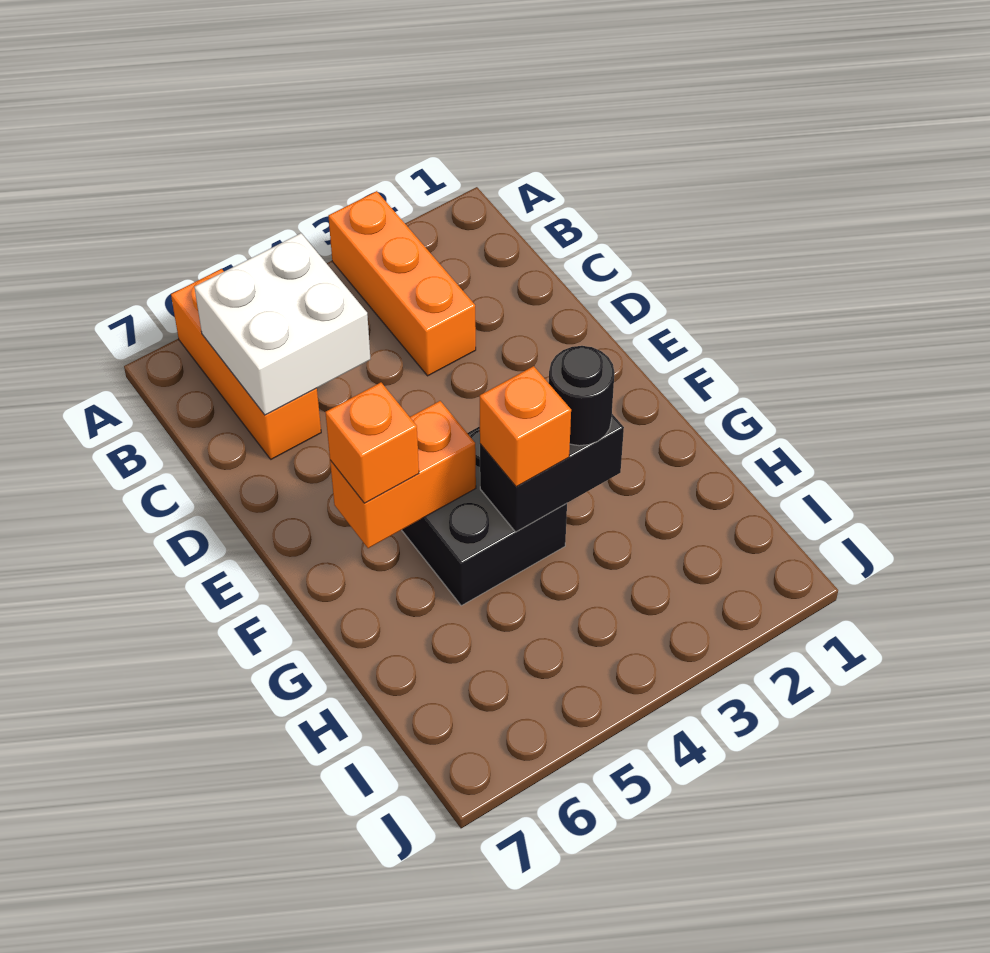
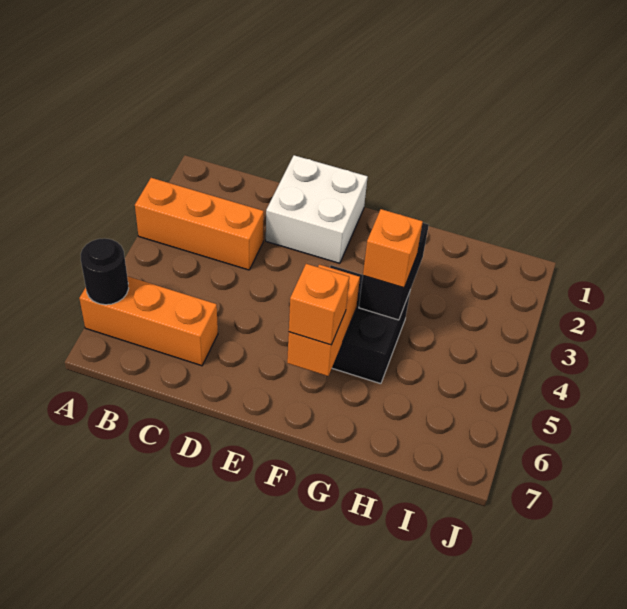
white 2x2 brick [194,233,370,415] -> white 2x2 brick moved to [266,155,368,263]
black 1x1 round brick [549,346,615,446] -> black 1x1 round brick moved to [81,238,129,305]

